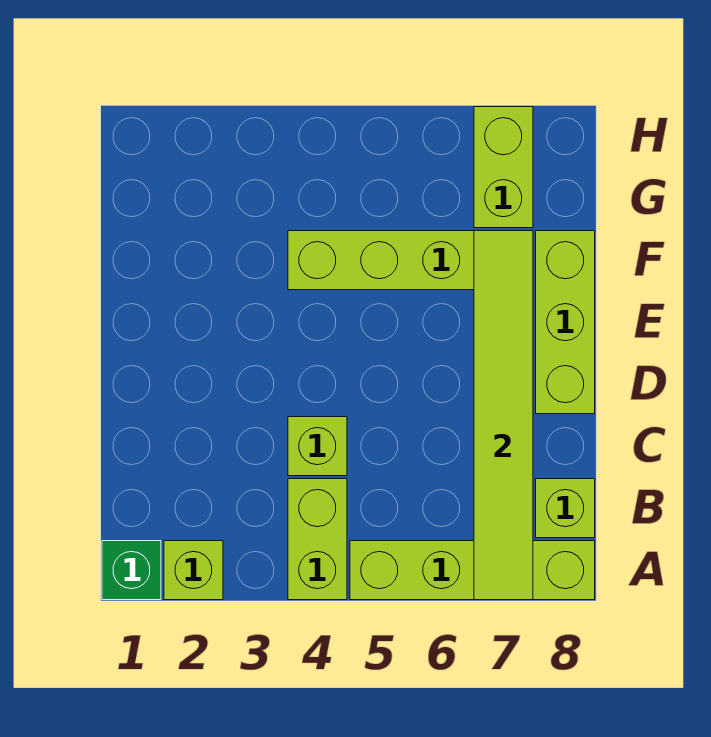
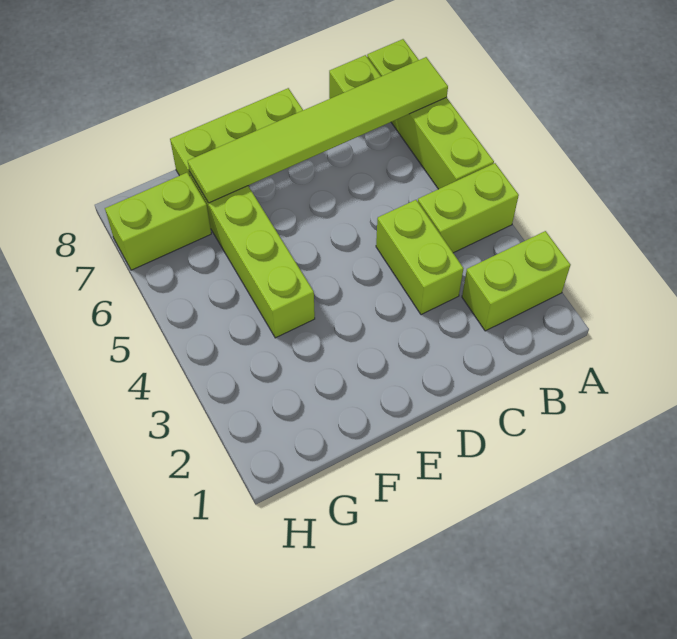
green 1x1 brick [102,541,161,600] -> none
lime 1x1 brick [164,541,223,600] -> lime 1x2 brick [462,231,571,331]
lime 1x1 brick [288,417,347,476] -> lime 1x2 brick [376,200,463,315]

